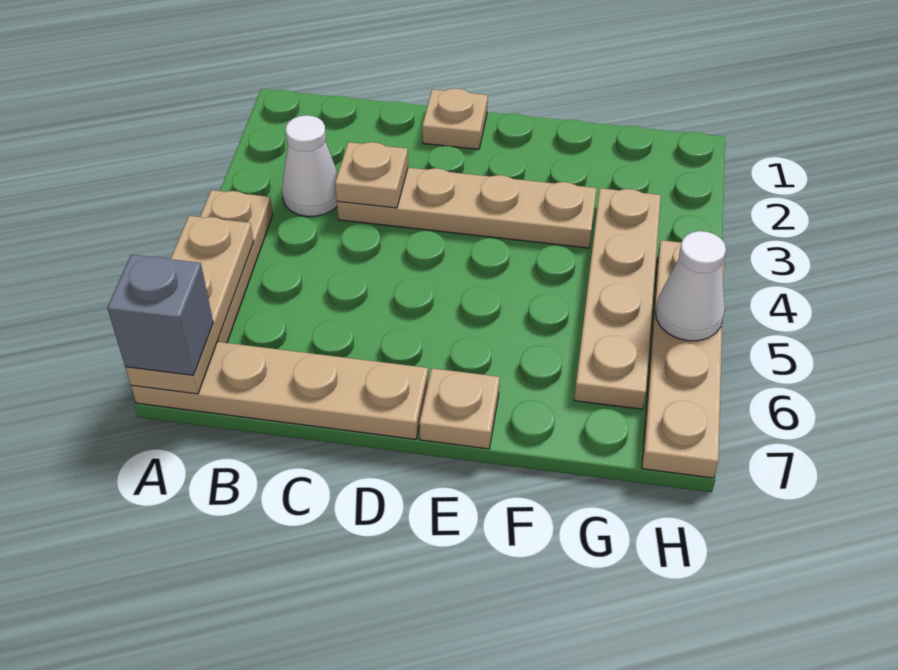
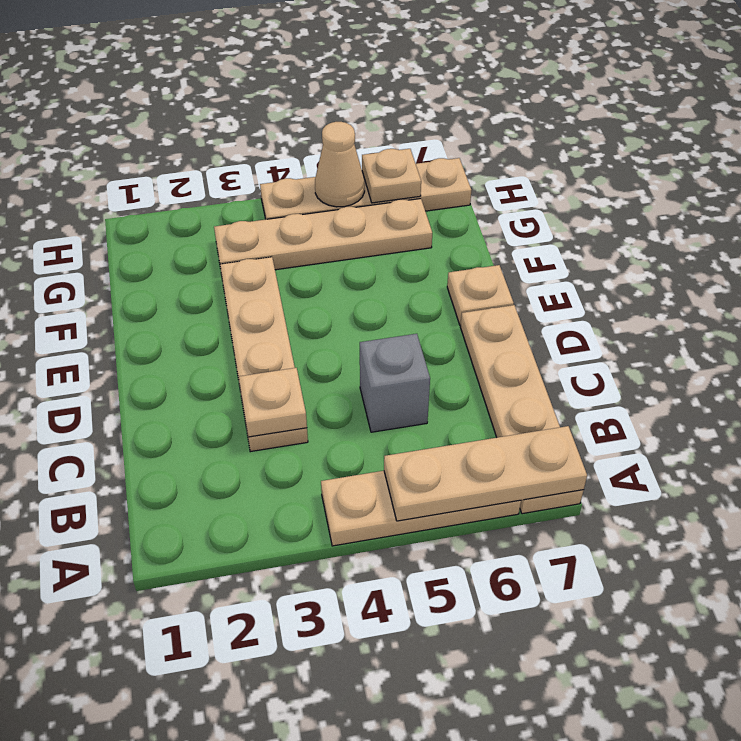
grey 1x1 brick [107,255,213,375] -> grey 1x1 brick moved to [360,334,430,432]
white 1x1 cone [282,115,338,216] -> none
tan 1x1 plate [422,88,488,149] -> tan 1x1 plate moved to [362,149,421,203]
white 1x1 cone [655,231,726,341] -> tan 1x1 cone [315,122,365,207]

